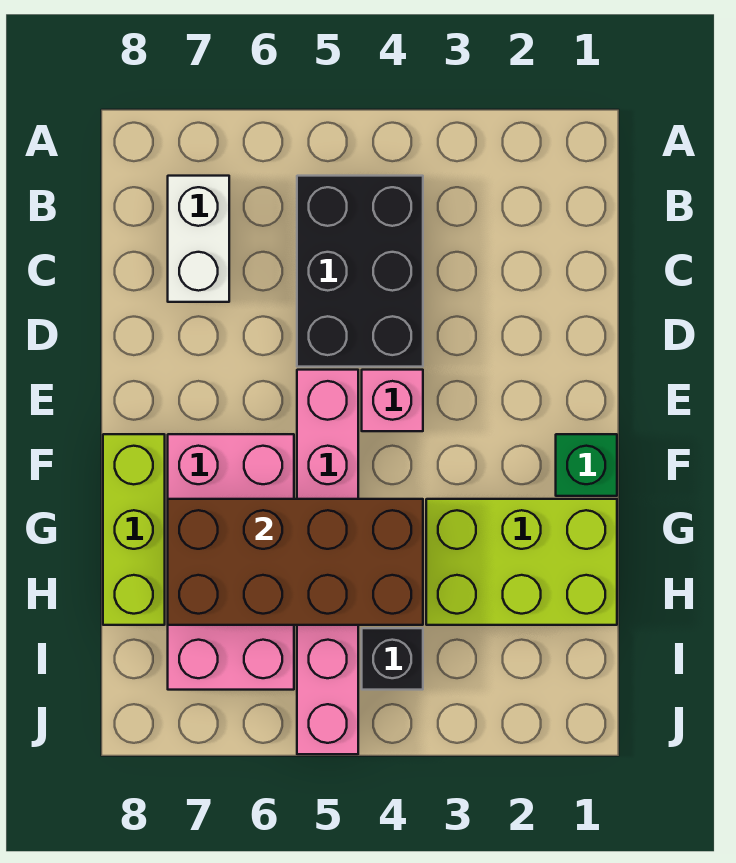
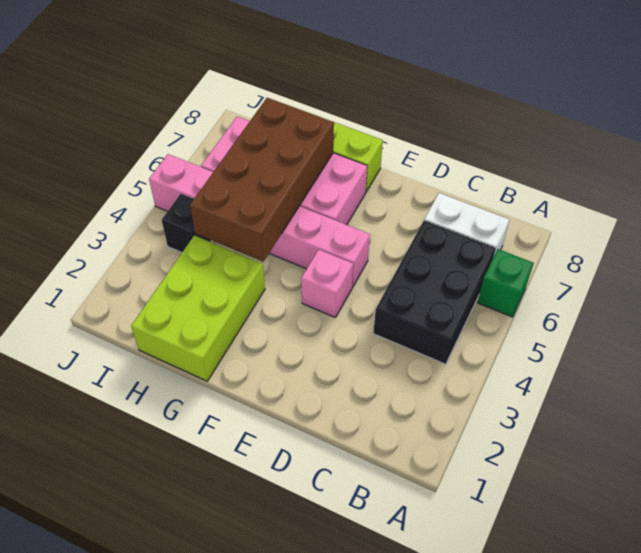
black 2x3 brick [297,176,423,367] -> black 2x3 brick turned to [373,221,496,364]
green 1x1 brick [556,434,617,496] -> green 1x1 brick moved to [477,249,534,317]

